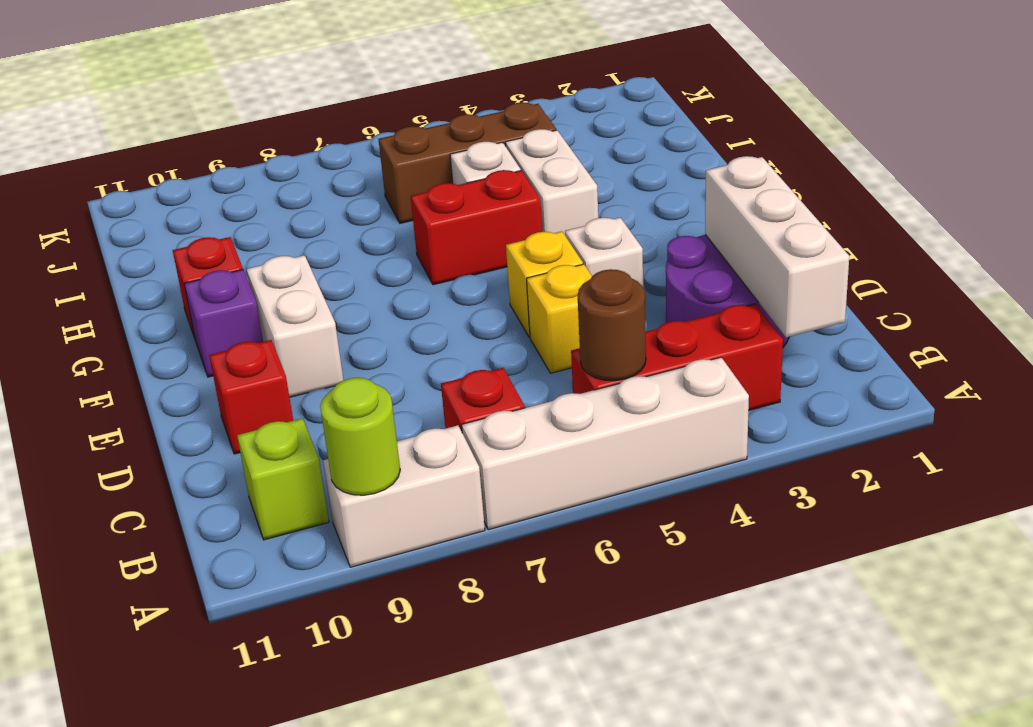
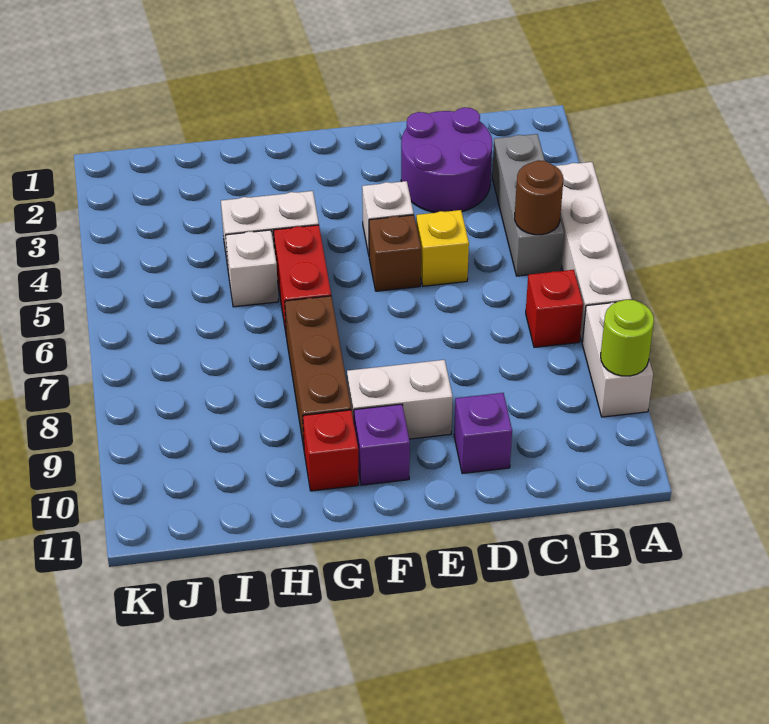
white 1x3 brick [705,156,849,337] -> none
red 1x3 brick [571,304,783,411] -> grey 1x3 brick [492,134,564,276]
lime 1x1 brick [237,418,329,540] -> none
red 1x1 brick [209,340,293,454] -> purple 1x1 brick [454,393,512,474]
yellow 1x1 brick [506,231,583,337] -> brown 1x1 brick [369,215,421,291]
brown 1x3 brick [379,103,556,223] -> brown 1x3 brick moved to [285,296,351,447]

